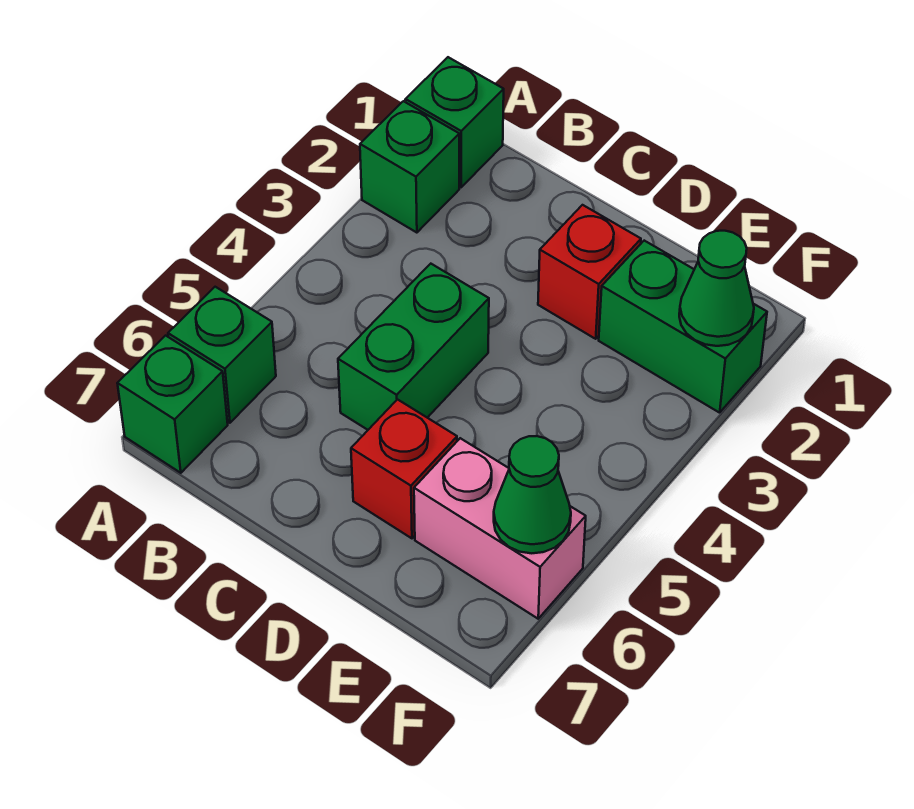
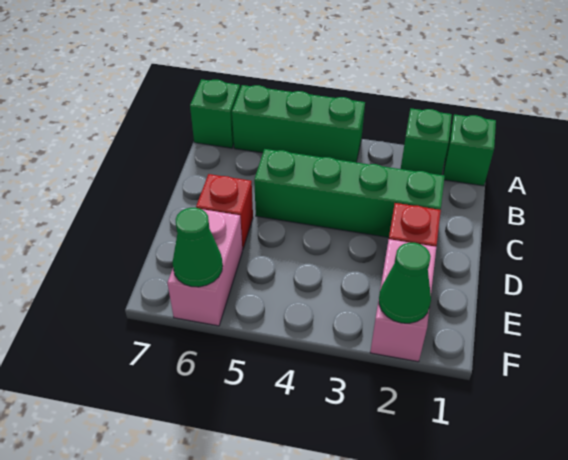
green 1x1 brick [168,287,276,423] -> green 1x3 brick [232,85,365,162]
green 1x2 brick [338,264,489,430] -> green 1x4 brick [254,149,445,237]
green 1x2 brick [599,241,767,413] -> pink 1x2 brick [370,239,436,362]

